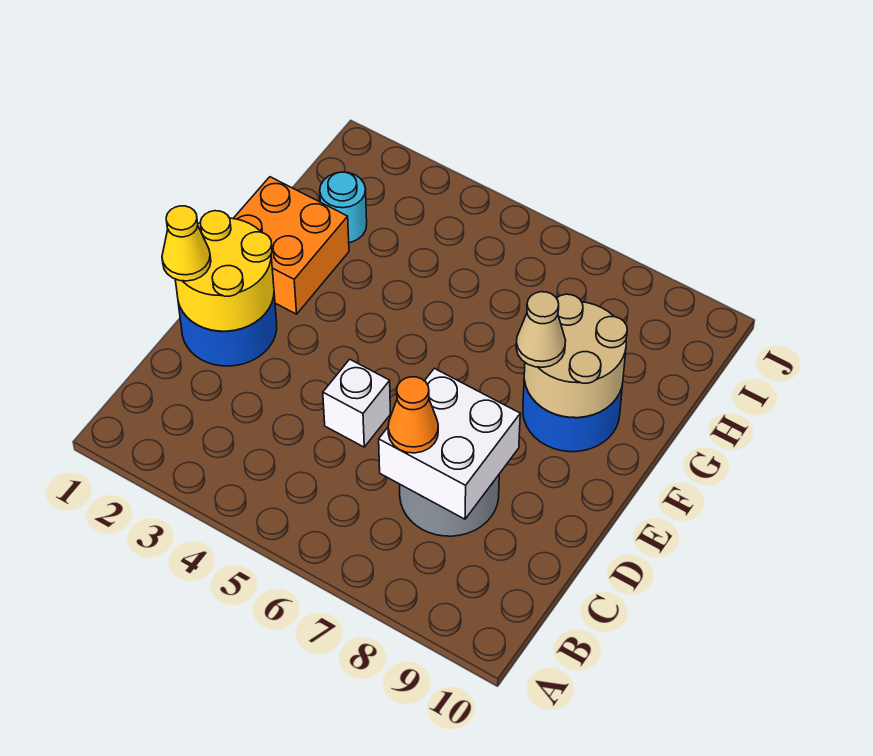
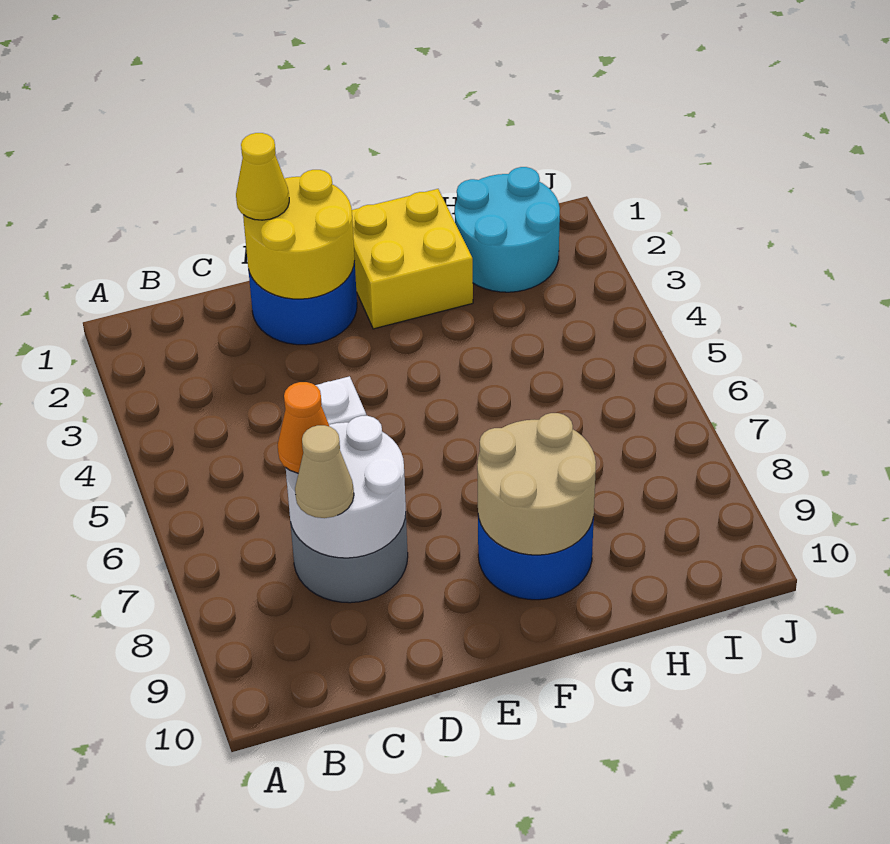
white 2x2 brick [379,368,520,519] -> white 2x2 round brick [286,416,406,558]
orange 2x2 brick [233,177,349,314] -> yellow 2x2 brick [352,189,473,329]
tan 1x1 cone [516,292,566,367] -> tan 1x1 cone moved to [295,425,354,518]
cyan 1x1 round brick [320,172,367,242] -> cyan 2x2 round brick [455,167,560,292]

